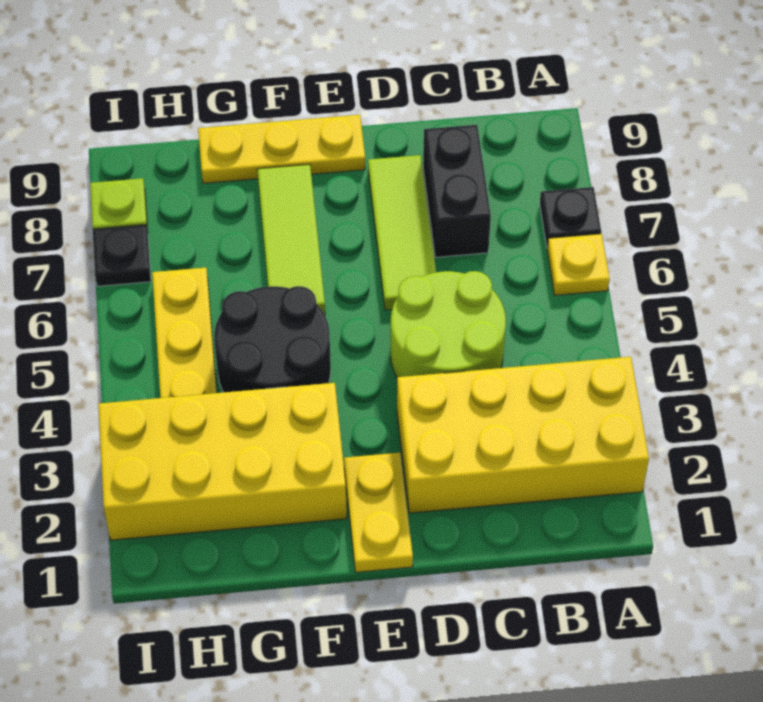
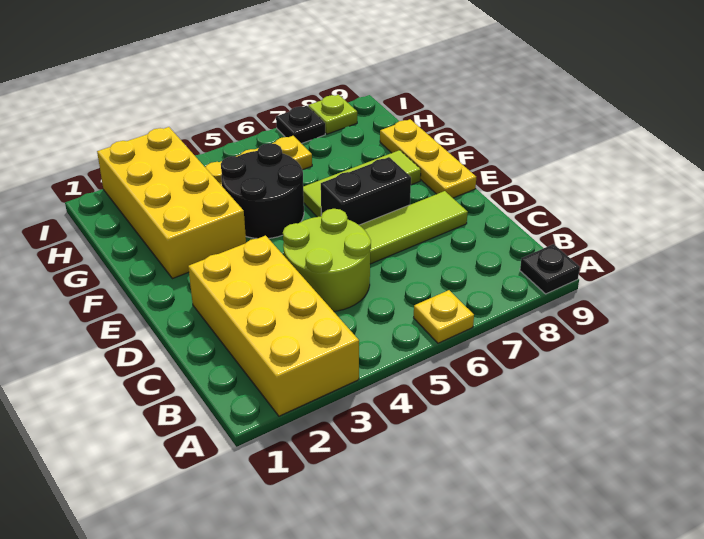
black 1x1 plate [540,187,601,247] -> black 1x1 plate moved to [520,244,580,294]
black 1x2 brick [423,125,491,257] -> black 1x2 brick moved to [321,157,411,225]
yellow 1x2 plate [344,453,413,572] -> none

